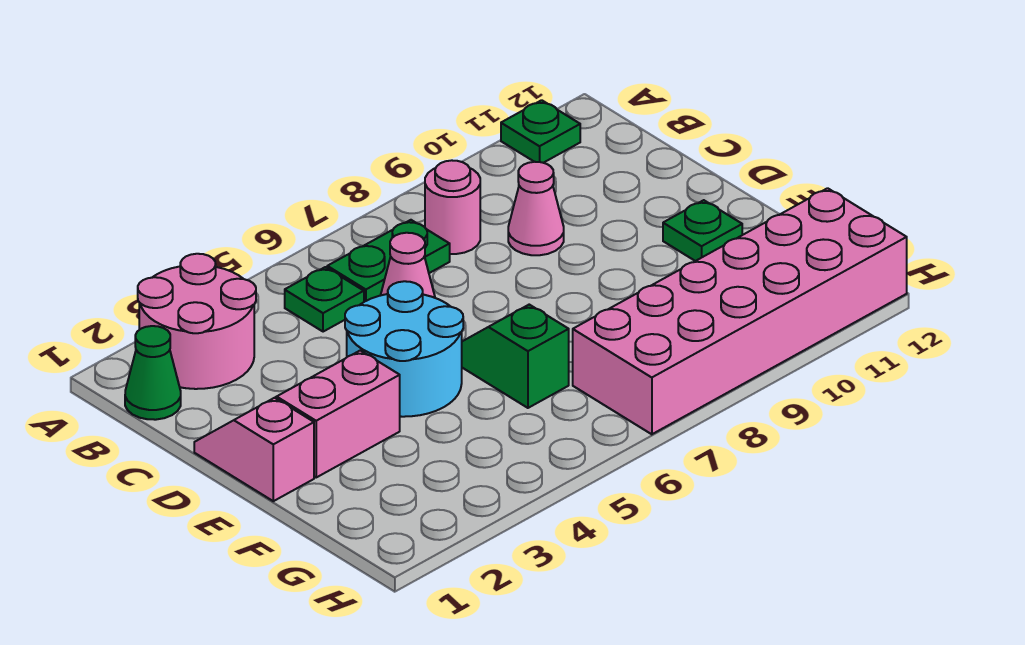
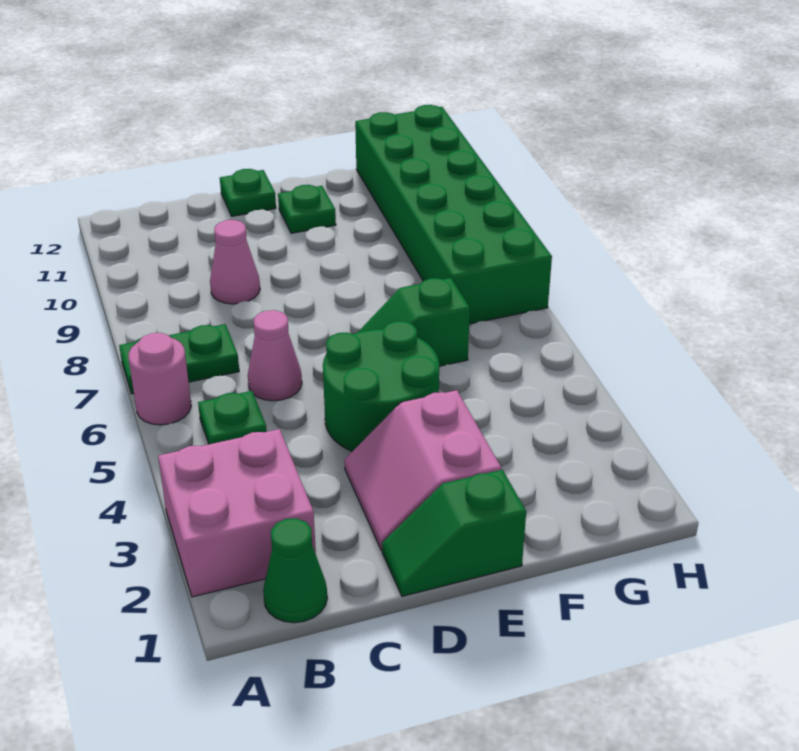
pink 2x2 round brick [138,254,256,389] -> pink 2x2 brick [158,429,316,597]
green 1x1 plate [501,100,580,163] -> green 1x1 plate moved to [220,169,276,216]
green 1x2 plate [327,220,450,302] -> green 1x2 plate turned to [119,324,239,394]
pink 1x1 round brick [425,160,480,254] -> pink 1x1 round brick moved to [128,333,191,425]
pink 1x2 slope [194,398,314,501] -> green 1x2 slope [382,470,526,596]
cyan 2x2 round brick [345,281,463,417] -> green 2x2 round brick [323,321,439,451]
pink 2x6 brick [573,188,907,434] -> green 2x6 brick [355,105,552,324]

